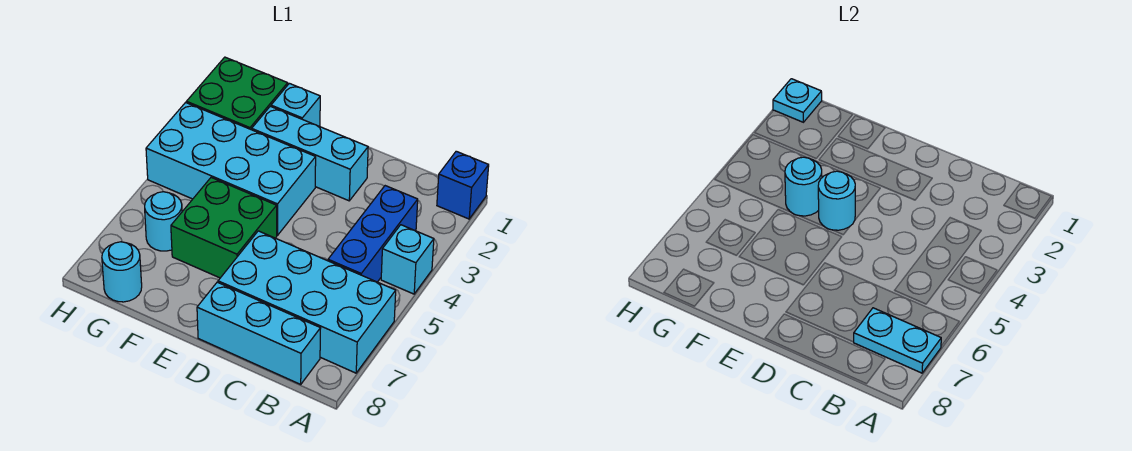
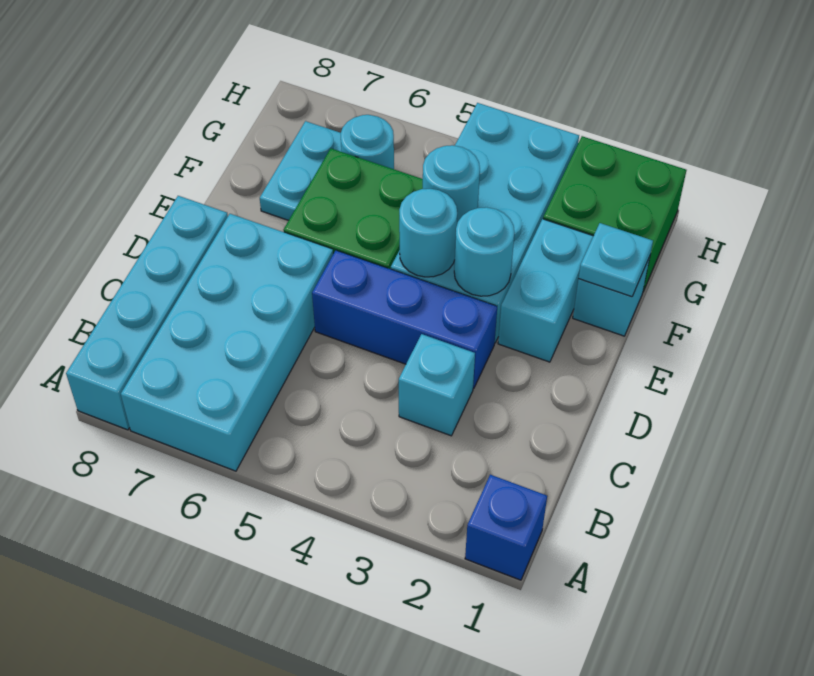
cyan 1x1 brick [381,225,434,294] -> cyan 1x1 brick moved to [399,334,475,436]
cyan 1x2 plate [854,308,941,373] -> cyan 1x2 plate moved to [260,121,341,220]
blue 1x3 brick [328,186,418,282] -> blue 1x3 brick moved to [312,250,497,389]
cyan 1x3 brick [197,282,321,384] -> cyan 1x4 brick [66,196,228,430]
cyan 1x3 brick [252,106,368,201] -> cyan 1x2 brick [498,219,593,362]
cyan 1x1 round brick [102,242,142,302] -> cyan 1x1 round brick moved to [454,207,514,296]
cyan 1x1 plate [773,79,822,122] -> cyan 1x1 plate moved to [579,223,653,297]

